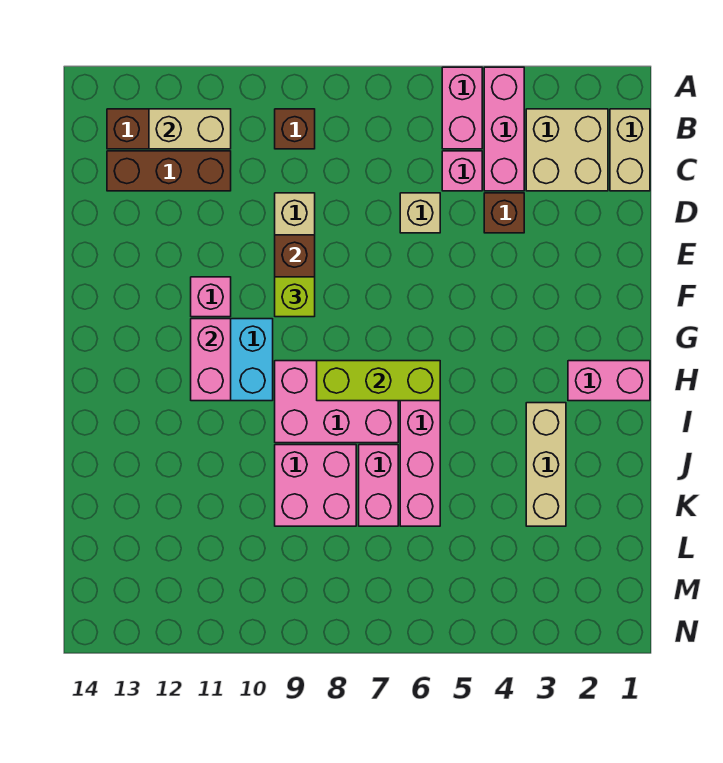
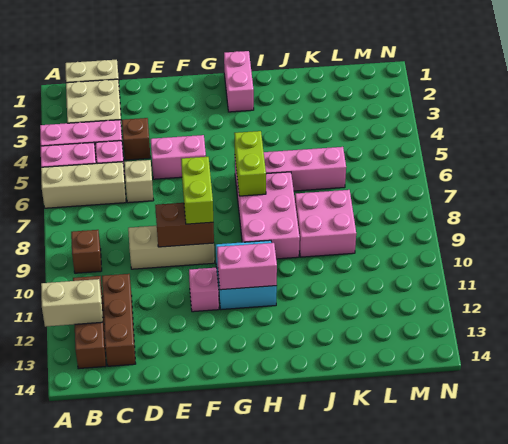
tan 1x2 brick [149,109,231,149] -> tan 1x2 brick turned to [41,279,103,327]
lime 1x1 brick [275,277,315,317] -> lime 1x2 brick [181,157,213,224]
lime 1x3 brick [317,361,440,401] -> lime 1x2 brick [234,131,266,196]
tan 1x3 brick [526,403,566,526] -> tan 1x3 brick moved to [41,162,126,208]
pink 1x2 brick [359,445,398,526] -> pink 1x2 brick moved to [151,135,206,179]

